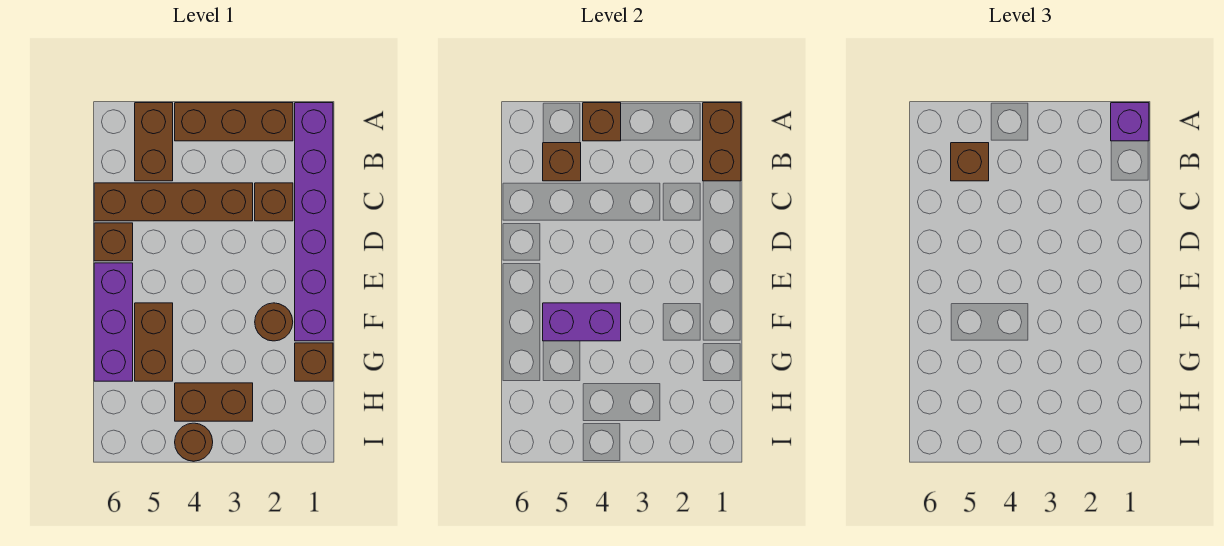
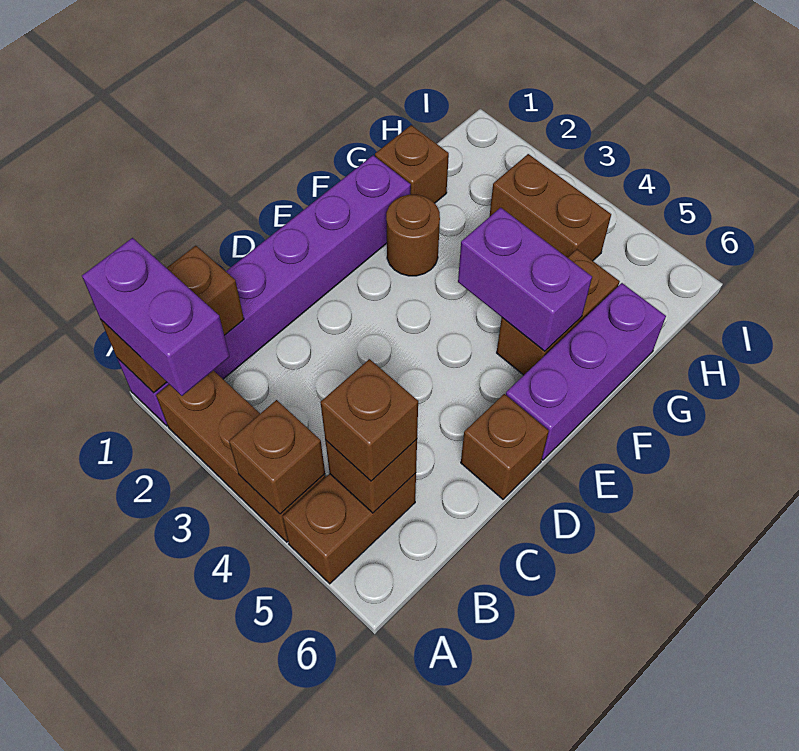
purple 1x1 brick [1111,103,1149,141] -> purple 1x2 brick [82,238,230,396]
brown 1x1 brick [255,183,293,221] -> none
brown 1x4 brick [94,183,253,221] -> none
brown 1x1 round brick [175,423,213,461] -> none

